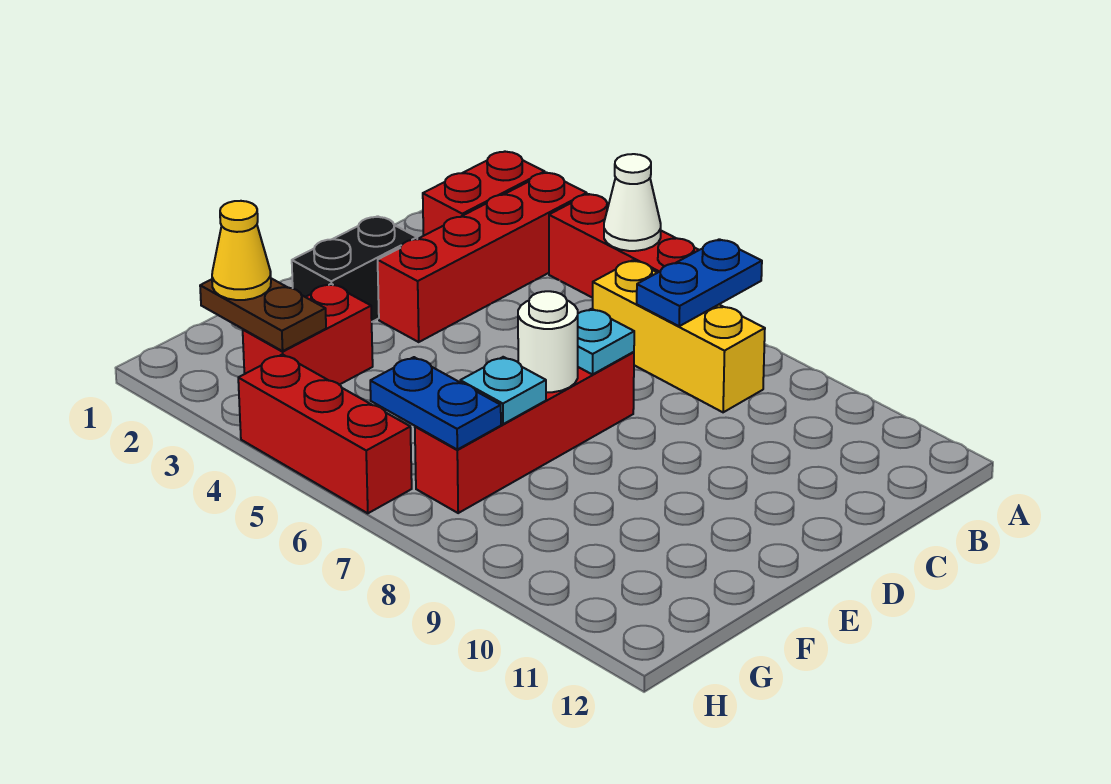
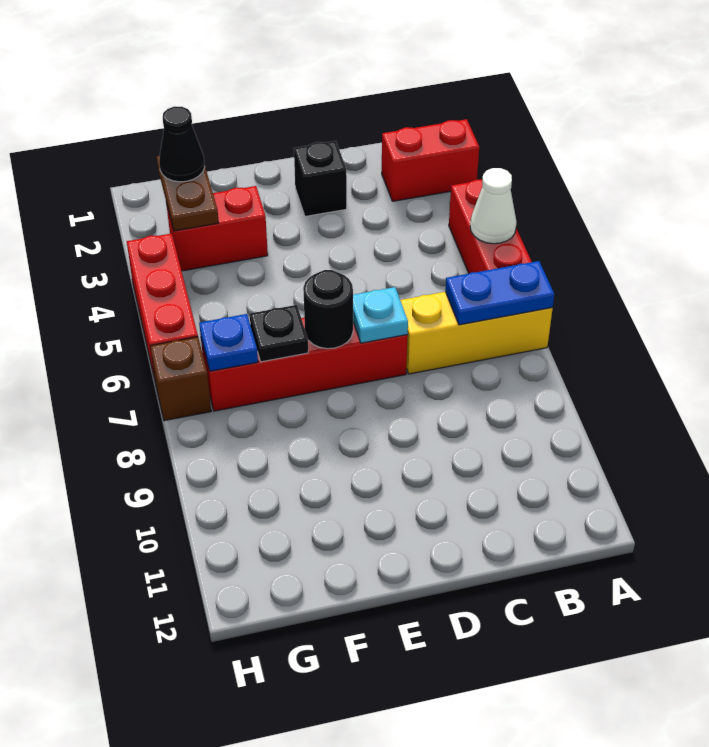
red 1x4 brick [378,173,587,342] -> none
yellow 1x3 brick [593,260,765,412] -> yellow 1x3 brick turned to [400,292,553,374]
black 1x2 brick [292,216,417,322] -> black 1x1 brick [294,141,347,216]
white 1x1 round brick [518,291,578,392] -> black 1x1 round brick [303,270,353,349]
cyan 1x1 plate [460,357,546,424] -> black 1x1 plate [250,305,308,362]
yellow 1x1 cone [212,201,271,300] -> black 1x1 cone [159,106,205,182]
blue 1x2 plate [370,357,501,450] -> blue 1x1 plate [199,314,258,371]
none -> brown 1x1 brick [150,337,211,421]

